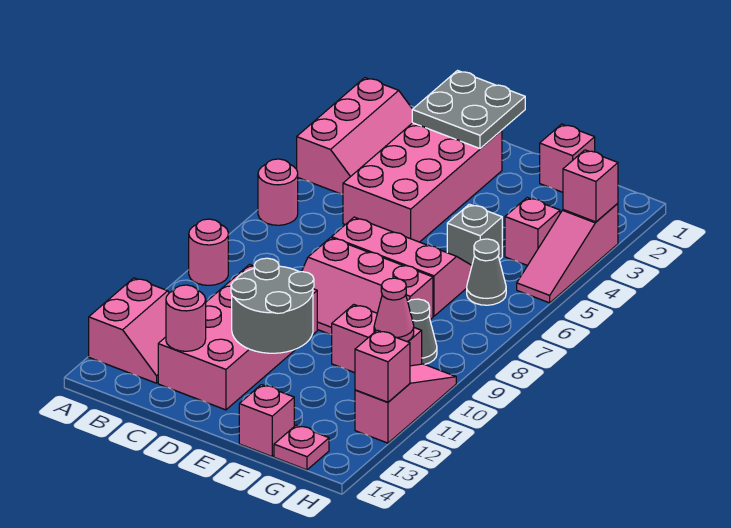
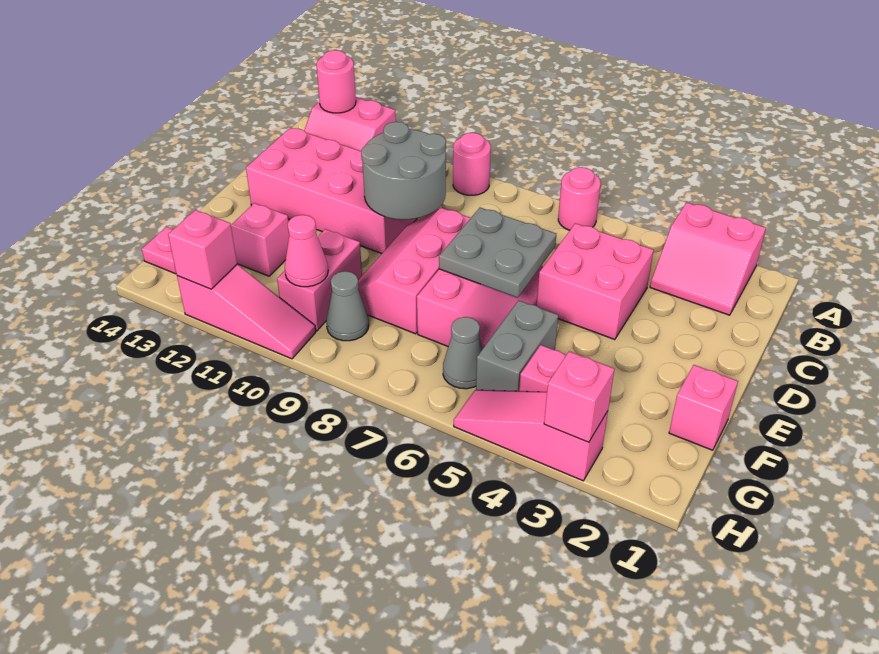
pink 2x3 slope [297,78,413,194] -> pink 2x2 slope [650,202,766,315]
grey 2x2 plate [412,71,525,148] -> grey 2x2 plate moved to [439,208,556,298]
pink 2x4 brick [343,123,502,242] -> pink 2x2 brick [537,223,654,340]
pink 1x1 round brick [166,285,206,351] -> pink 1x1 round brick moved to [317,50,356,113]
grey 2x2 round brick [231,258,314,353] -> grey 2x2 round brick moved to [361,122,446,220]
grey 1x1 brick [447,204,502,265] -> grey 1x2 brick [476,301,558,391]
pink 1x1 brick [239,385,294,456] -> pink 1x1 brick moved to [231,203,289,276]

